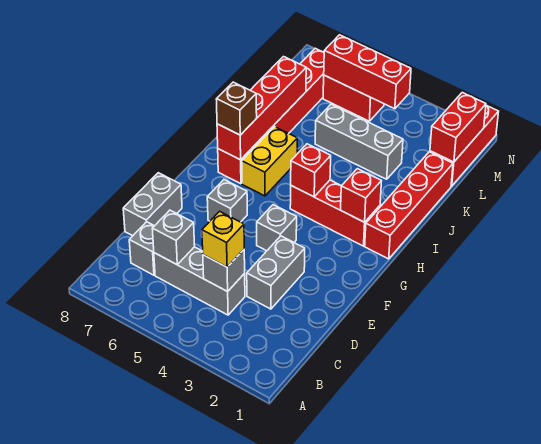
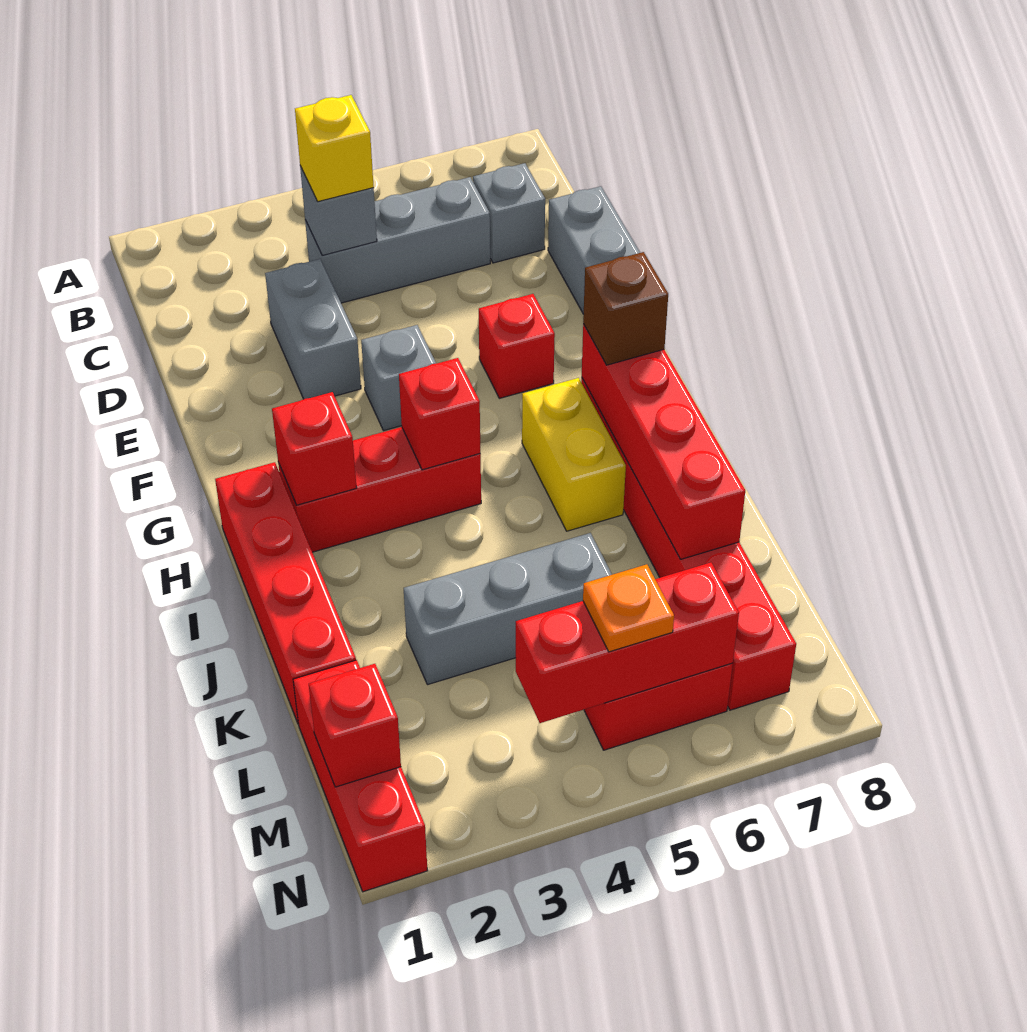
grey 1x1 brick [152,210,195,265] -> none
grey 1x1 brick [207,180,247,222] -> red 1x1 brick [479,294,555,398]
red 1x2 brick [430,93,486,162] -> red 1x1 brick [309,664,401,787]
none -> orange 1x1 plate [583,564,674,652]

